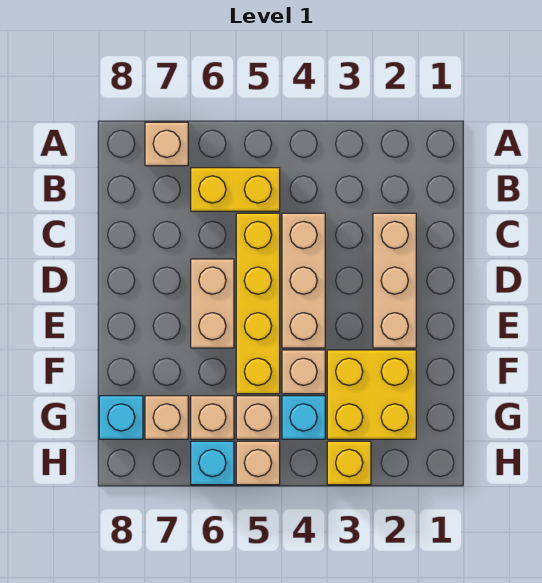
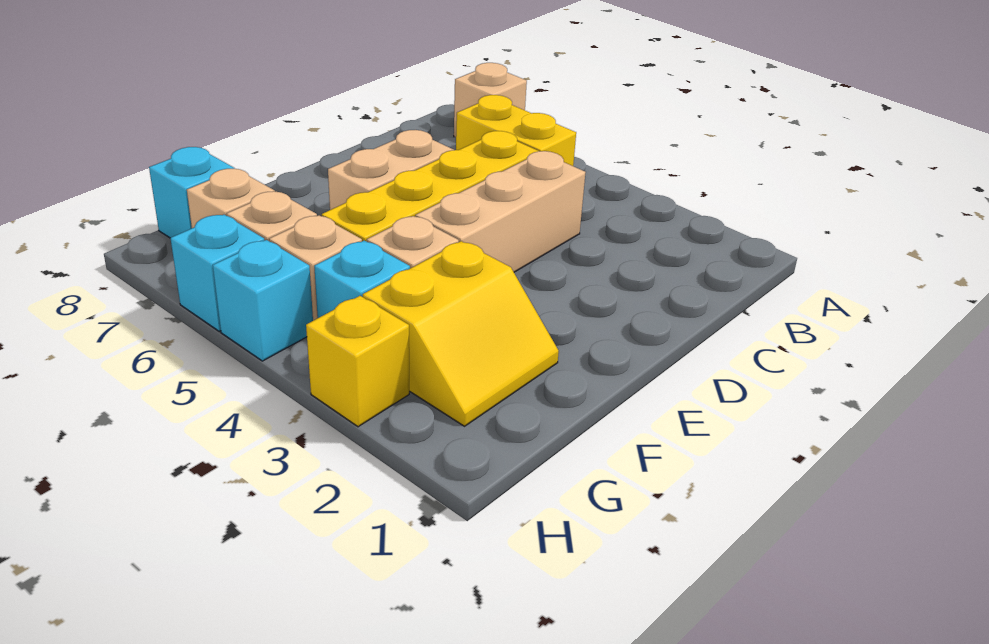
tan 1x3 brick [373,213,416,348] -> none
yellow 2x2 brick [327,350,416,439] -> yellow 2x2 slope [363,241,559,426]
tan 1x1 brick [236,441,280,485] -> cyan 1x1 brick [213,240,313,361]

